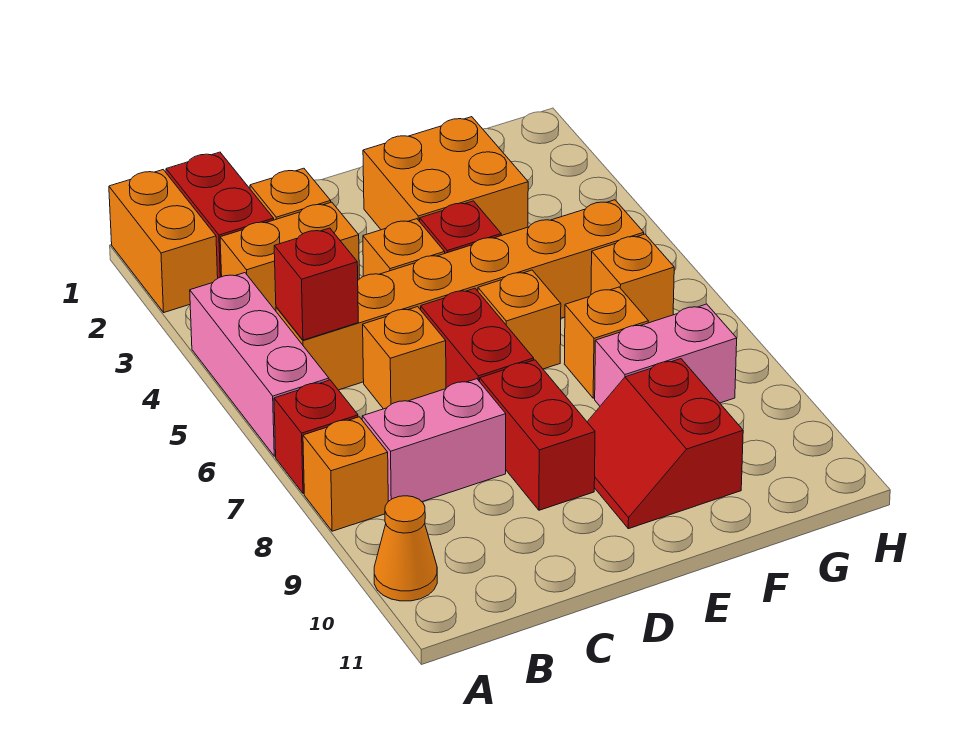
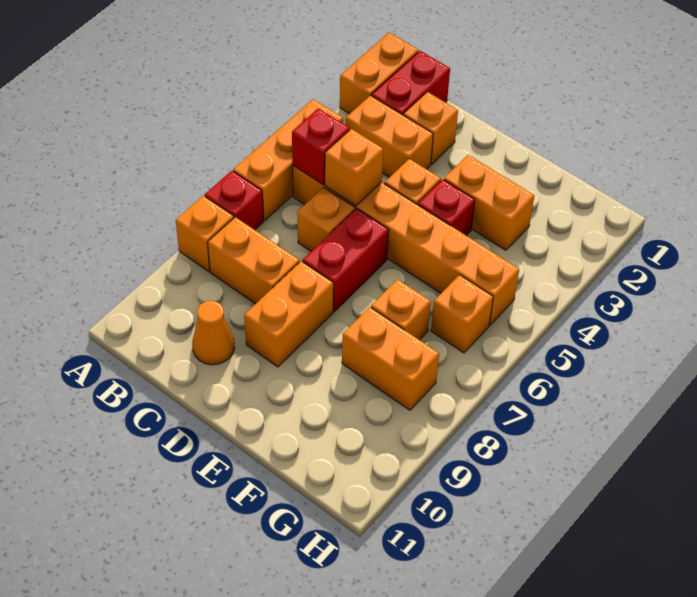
pink 1x3 brick [190,273,329,456] -> orange 1x3 brick [233,99,343,220]
orange 1x1 cone [374,496,437,601] -> orange 1x1 cone moved to [192,301,235,365]
pink 1x2 brick [362,379,506,502] -> orange 1x2 brick [208,217,300,304]
red 1x2 brick [480,360,595,510] -> orange 1x2 brick [244,261,333,367]
orange 2x2 brick [363,117,528,236] -> orange 1x2 brick [444,155,534,250]
orange 1x1 brick [478,270,561,369] -> orange 1x1 brick moved to [325,129,383,206]
red 2x2 slope [587,359,743,529] -> none
pink 1x2 brick [595,304,737,406] -> orange 1x2 brick [342,307,439,410]

